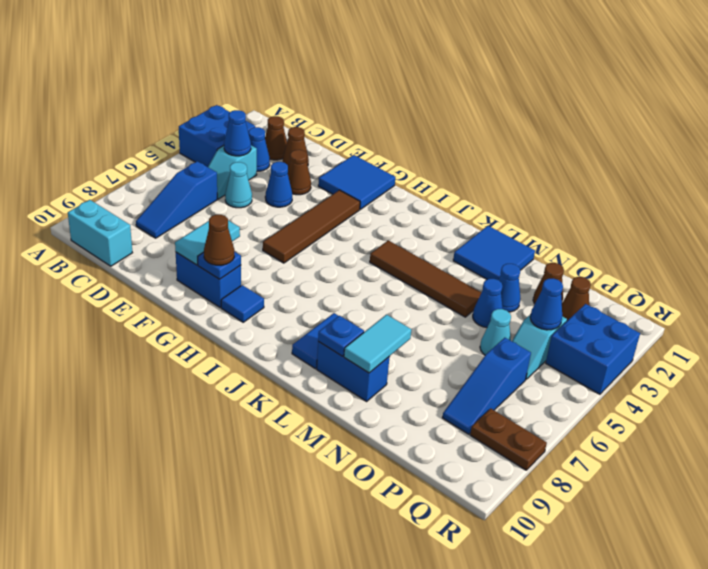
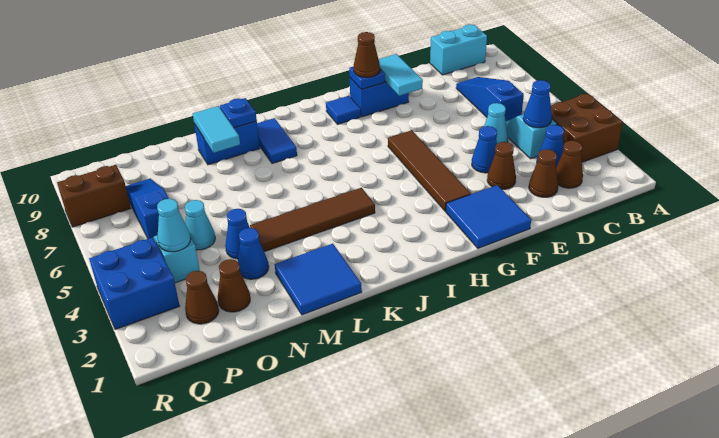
blue 2x2 brick [179,105,255,167] -> brown 2x2 brick [551,94,623,162]
blue 1x1 cone [530,279,563,330] -> cyan 1x1 cone [157,199,191,252]
brown 1x2 plate [470,408,547,470] -> brown 1x2 brick [57,165,131,227]

